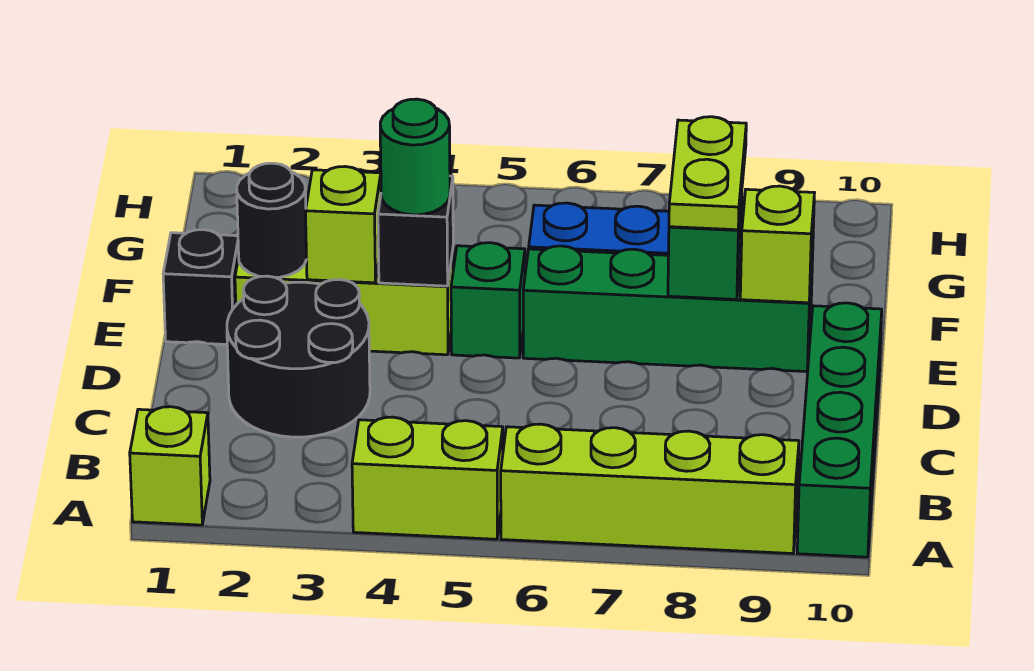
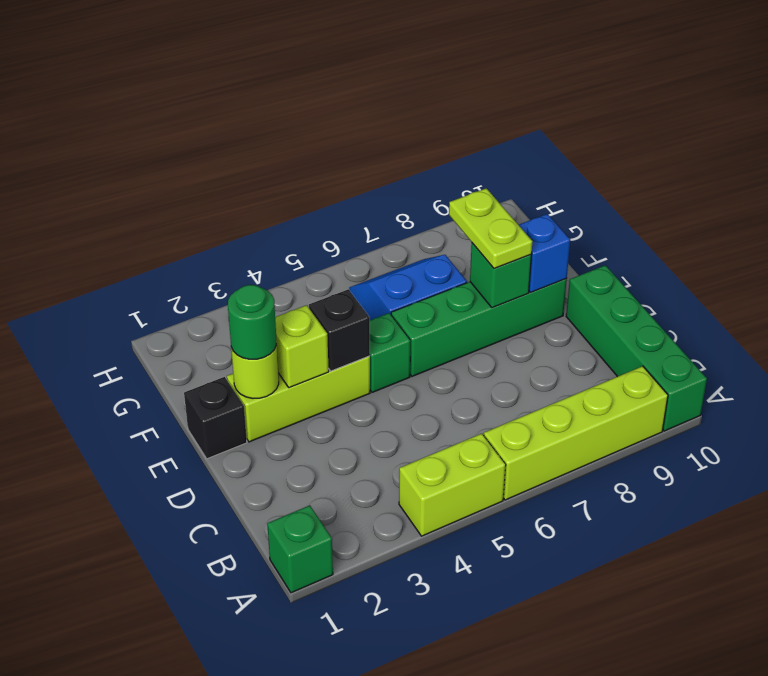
lime 1x1 brick [130,407,210,525] -> green 1x1 brick [267,505,333,593]
black 2x2 round brick [227,276,370,437] -> none
black 1x1 round brick [237,163,307,278] -> lime 1x1 round brick [231,342,279,398]
green 1x1 round brick [380,99,450,215] -> green 1x1 round brick moved to [228,285,276,359]
lime 1x1 brick [740,186,814,303] -> blue 1x1 brick [519,214,570,292]

